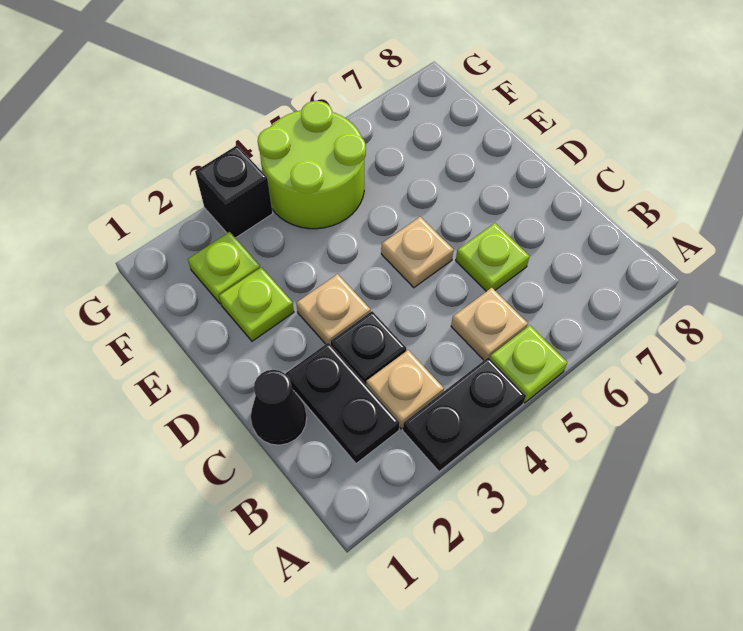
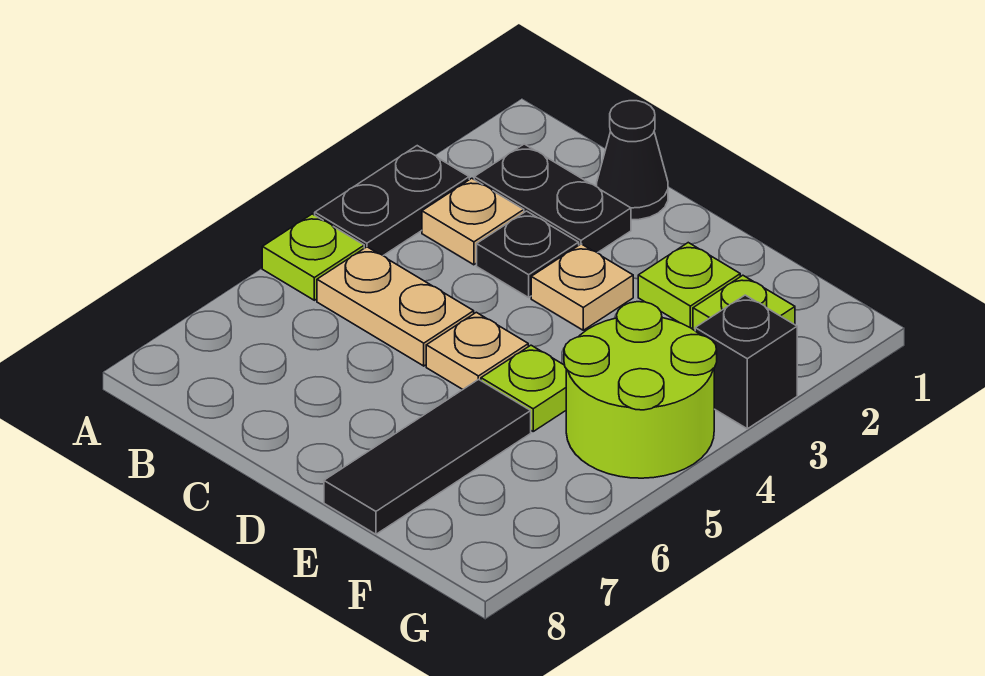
tan 1x1 plate [451,288,528,360] -> tan 1x2 plate [317,247,474,366]
lime 1x1 plate [456,223,530,291] -> lime 1x1 plate moved to [481,345,566,431]
none -> black 1x3 tile [324,379,531,534]

